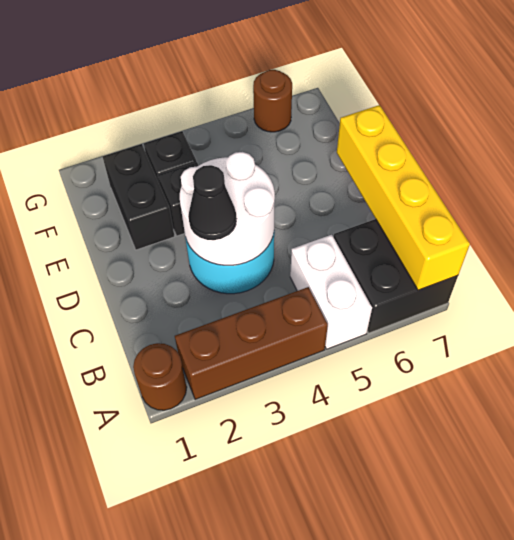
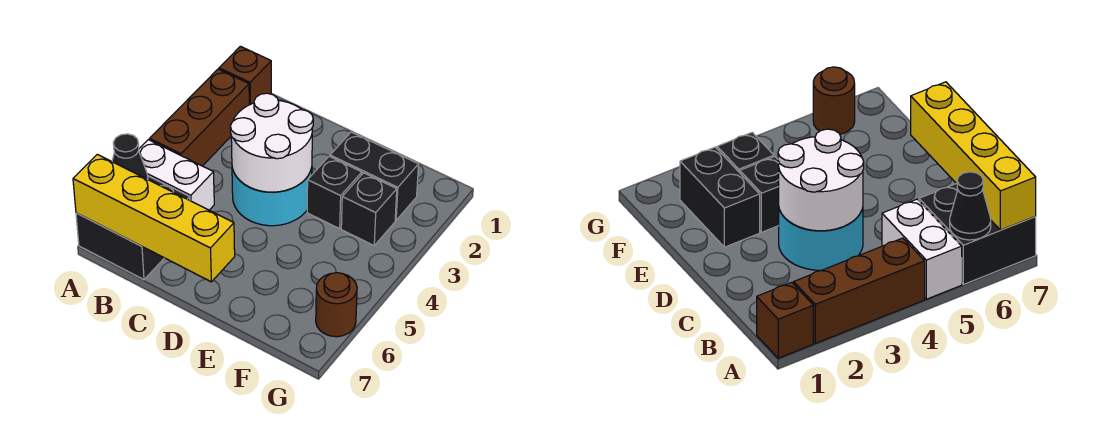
brown 1x1 round brick [133,343,187,410] -> brown 1x1 brick [219,46,271,105]
black 1x1 cone [188,165,236,240] -> black 1x1 cone moved to [112,134,148,179]

